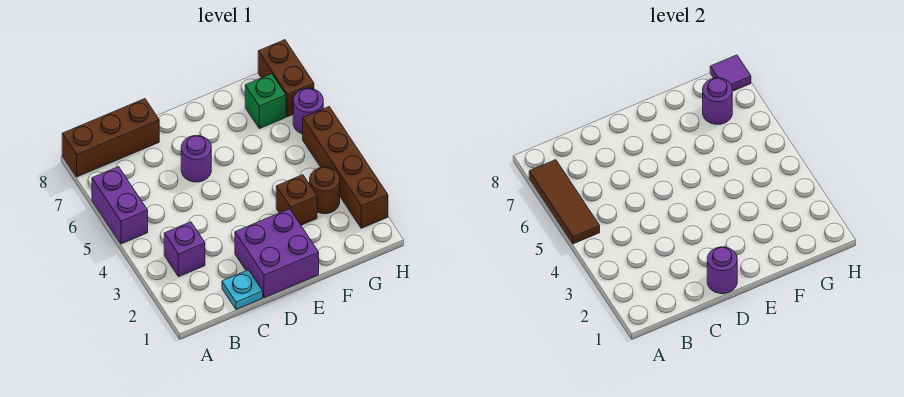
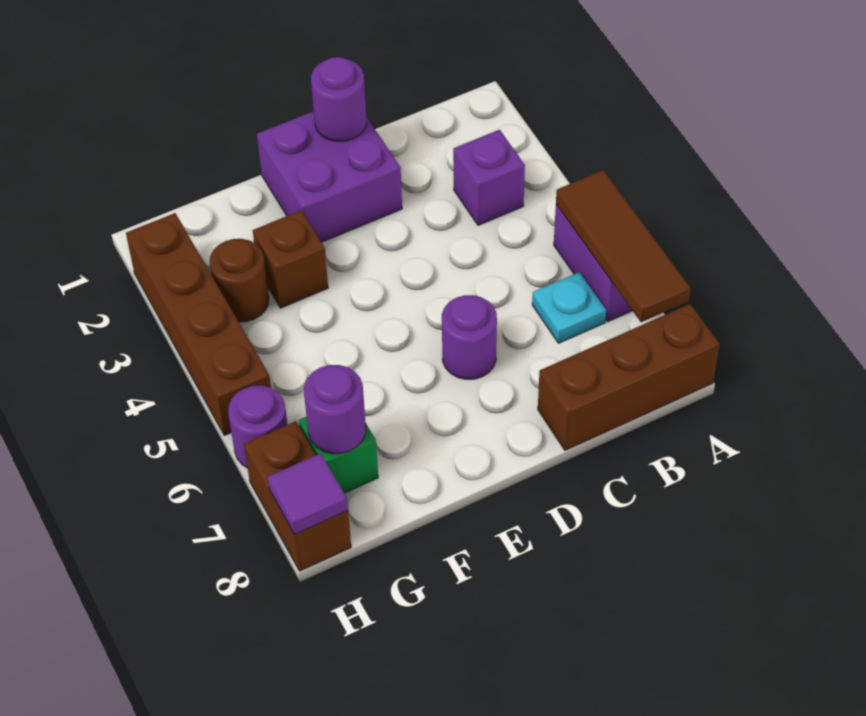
cyan 1x1 plate [222,270,263,309] -> cyan 1x1 plate moved to [532,272,606,343]

